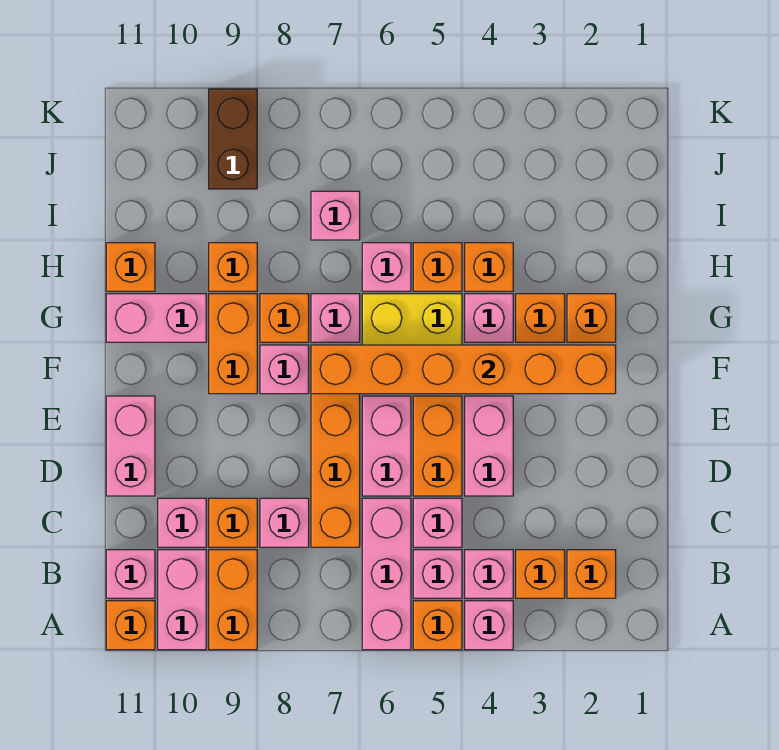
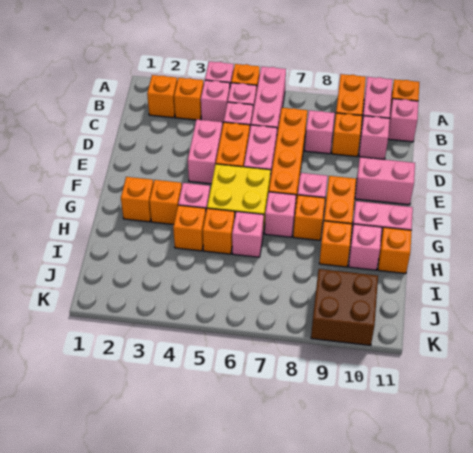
pink 1x2 brick [106,396,155,496] -> pink 1x2 brick turned to [355,157,415,205]
orange 1x6 brick [311,345,616,394] -> none
pink 1x1 brick [311,191,360,240] -> pink 1x1 brick moved to [349,224,382,270]
brown 1x2 brick [209,89,257,189] -> brown 2x2 brick [311,269,378,345]

